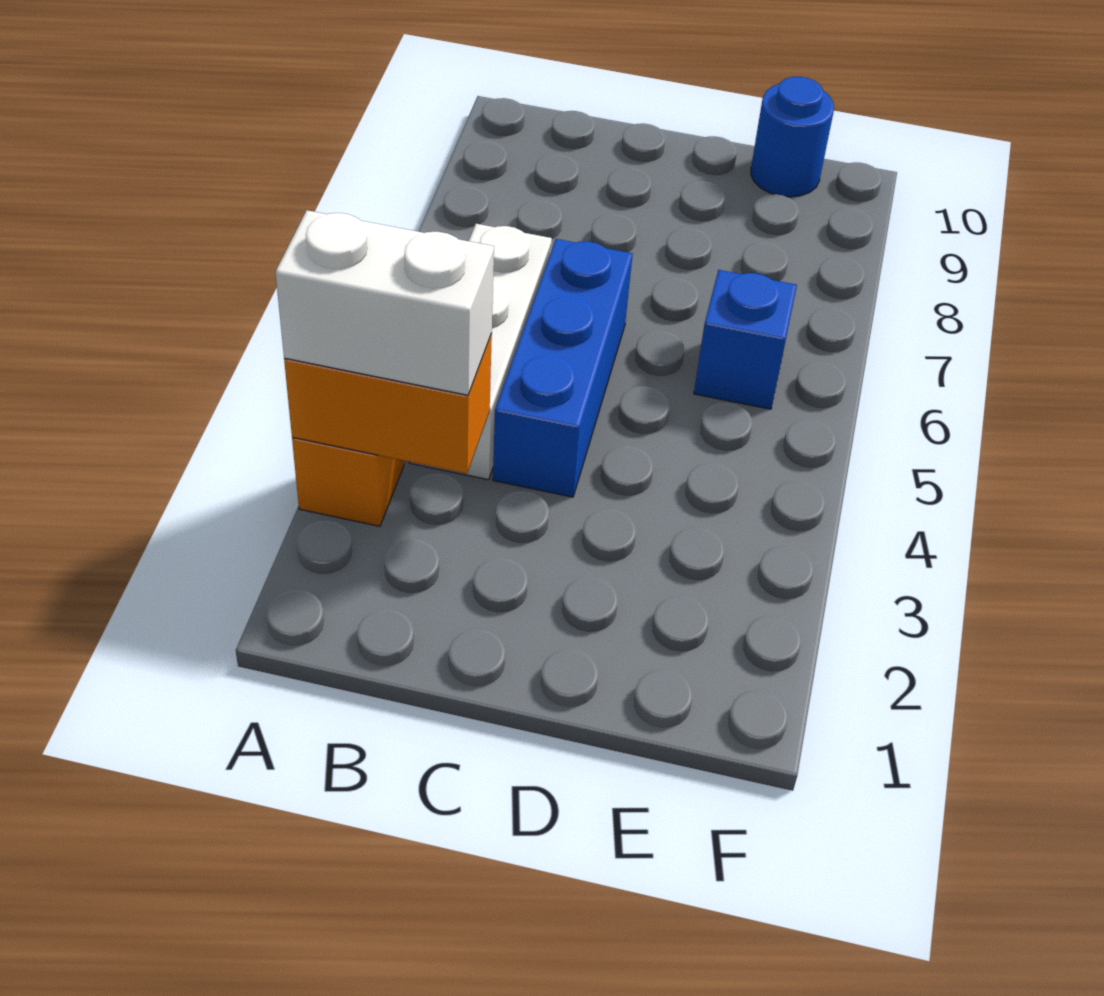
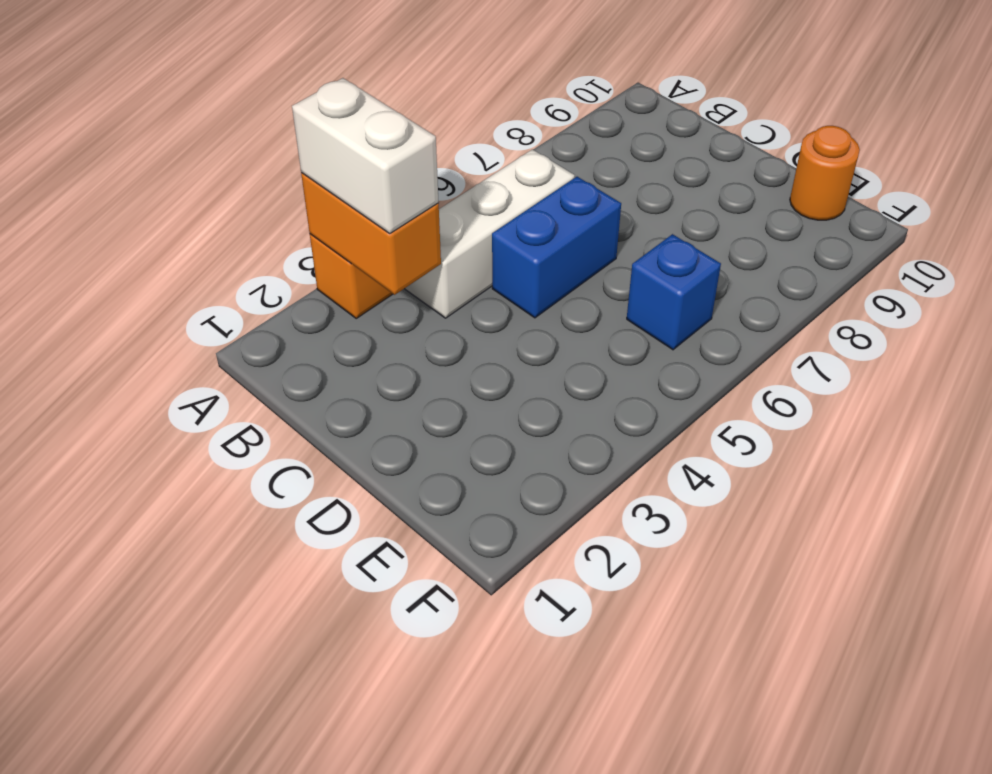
blue 1x3 brick [493,239,633,497] -> blue 1x2 brick [492,177,621,318]
blue 1x1 round brick [751,77,834,197] -> orange 1x1 round brick [790,126,860,220]

